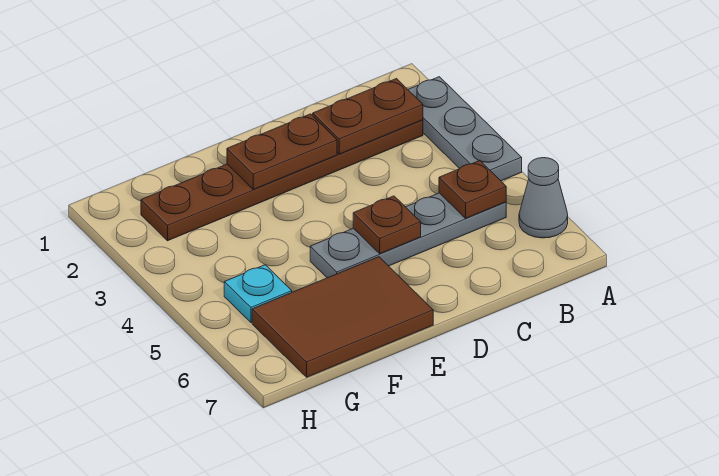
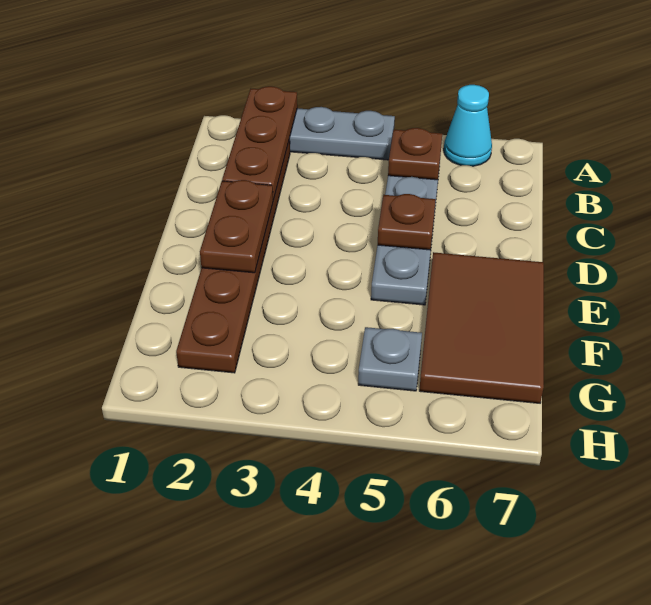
grey 1x1 cone [519,158,568,238] -> cyan 1x1 cone [444,85,492,166]
brown 1x2 plate [313,79,423,154] -> brown 1x3 plate [222,86,297,200]
cyan 1x1 plate [224,265,292,323] -> grey 1x1 plate [358,327,422,391]

